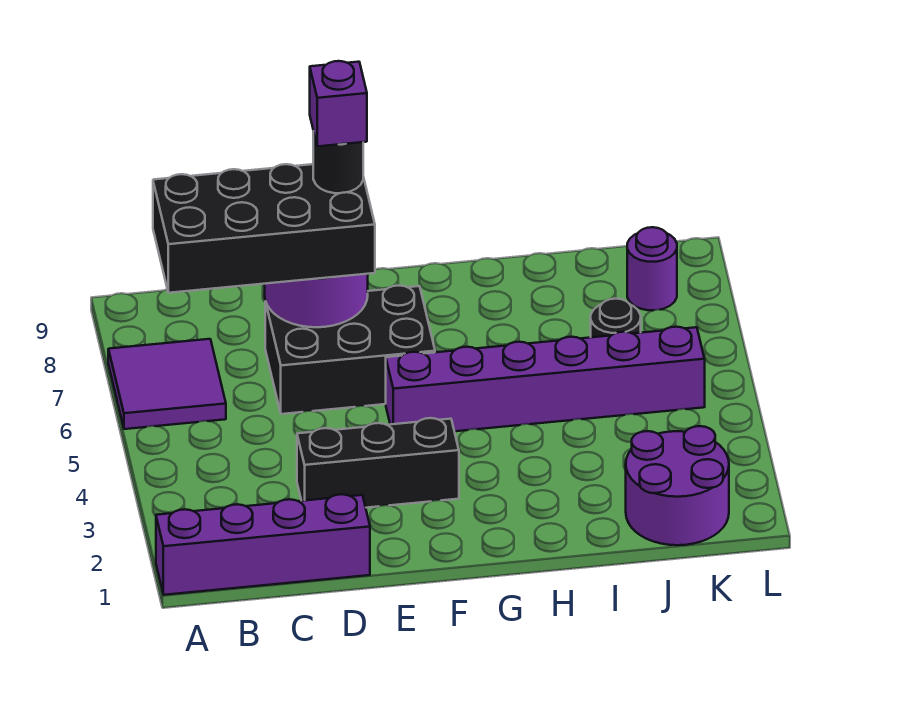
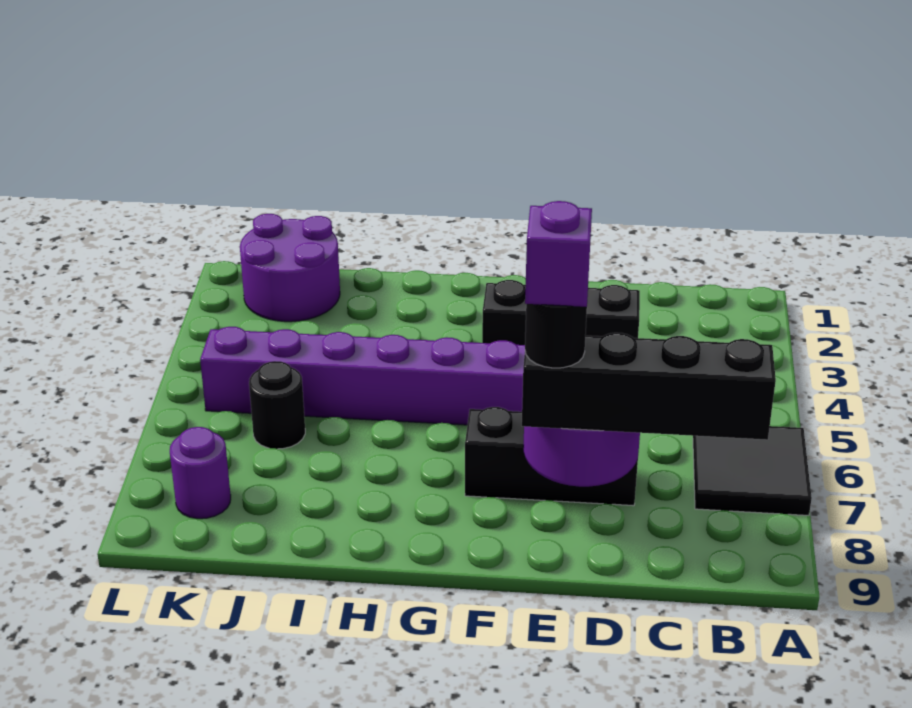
purple 1x4 brick [156,494,370,595] -> none
purple 2x2 tile [108,339,226,429] -> black 2x2 tile [693,426,812,516]
black 2x4 brick [153,164,375,293] -> black 1x4 brick [522,333,776,440]
black 2x3 brick [265,286,435,414] -> black 1x3 brick [465,407,638,506]

